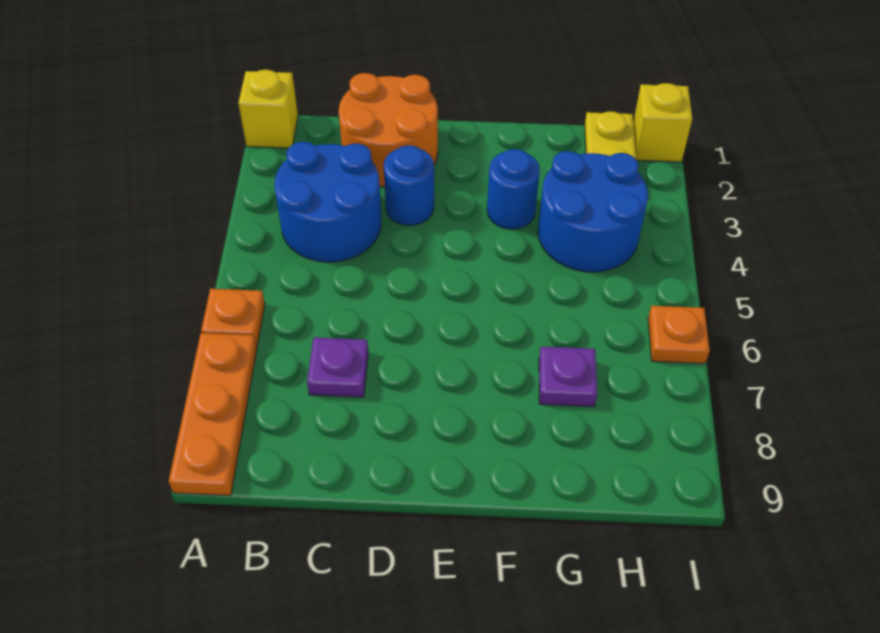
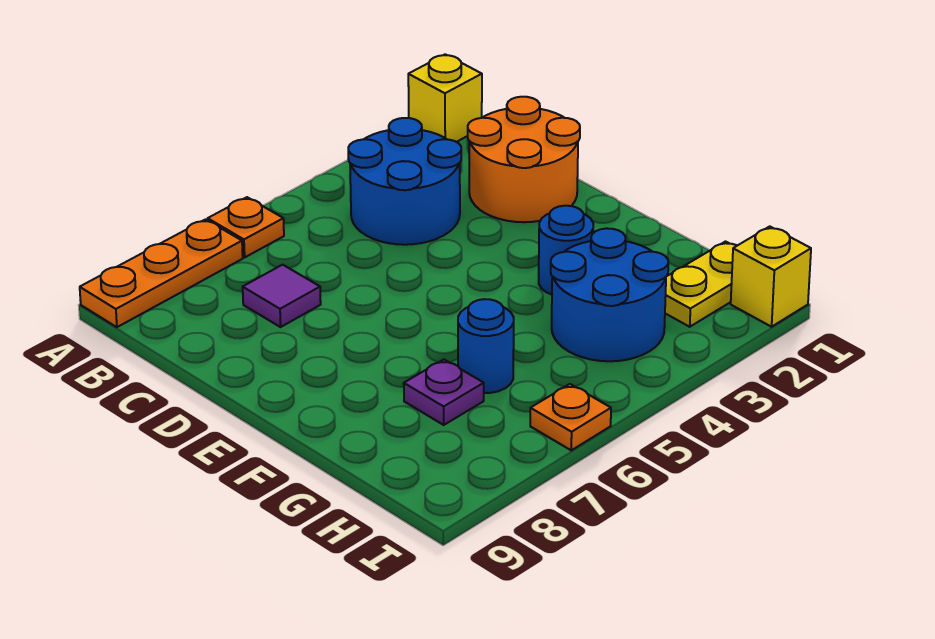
purple 1x1 plate [307,338,368,397] -> purple 1x1 tile [243,265,321,327]
blue 1x1 round brick [384,146,434,225] -> blue 1x1 round brick moved to [458,299,514,393]

